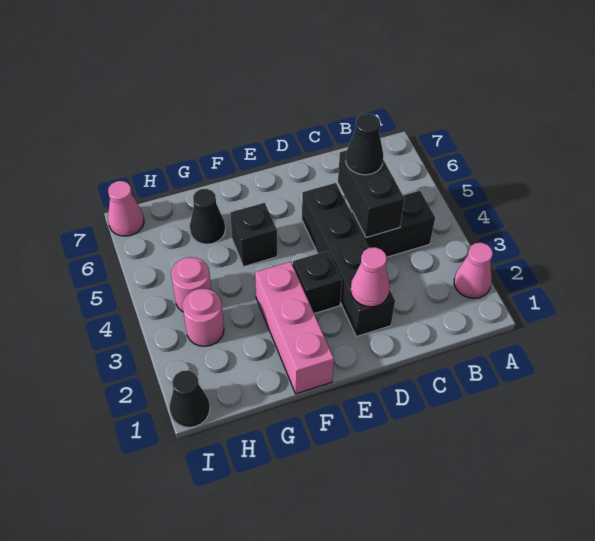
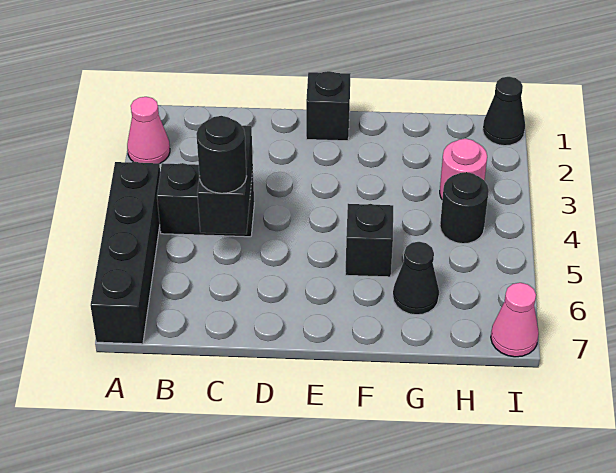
black 1x1 cone [346,114,383,175] -> black 1x1 round brick [196,116,247,193]
black 1x4 brick [302,183,395,337] -> black 1x4 brick moved to [90,162,160,344]
pink 1x1 cone [351,247,390,307] -> none
black 1x1 brick [293,251,342,314] -> black 1x1 brick moved to [306,71,350,141]
pink 1x3 brick [255,262,334,394] -> none
pink 1x1 round brick [171,257,211,312] -> black 1x1 round brick [440,172,489,244]

